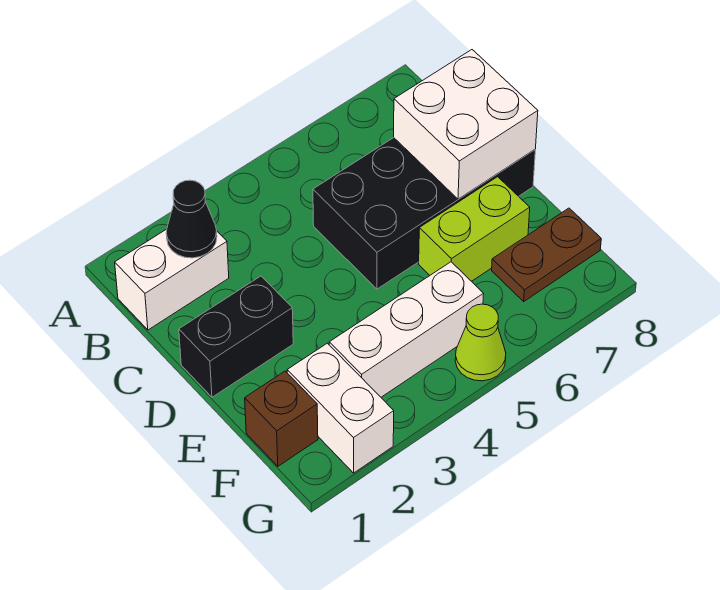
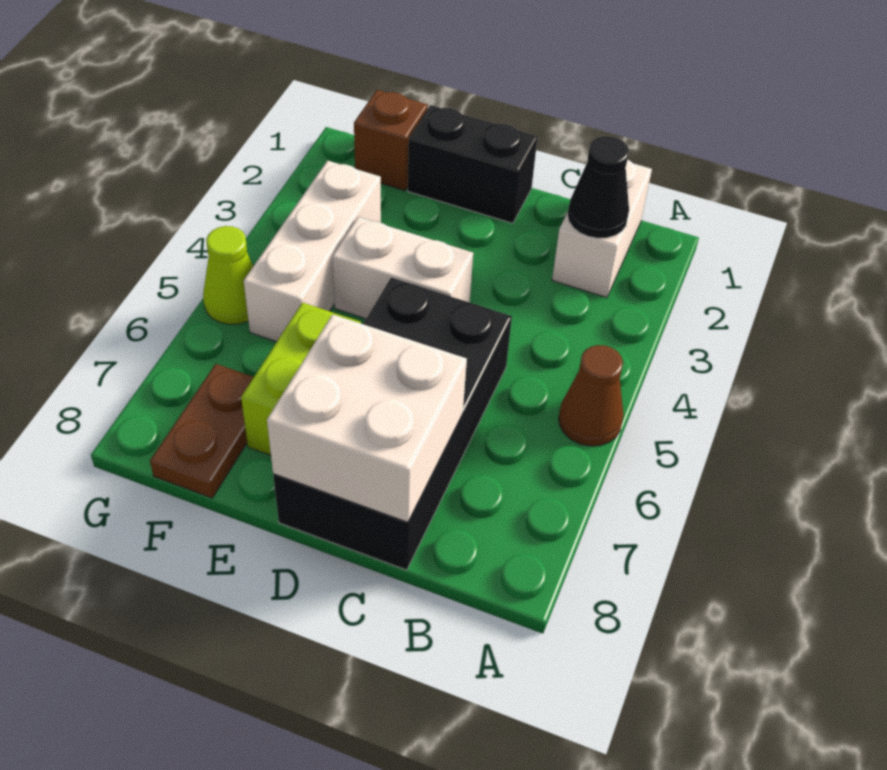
none -> brown 1x1 cone [559,345,623,446]
black 1x2 brick [179,276,293,397] -> black 1x2 brick turned to [408,105,538,223]
white 1x2 brick [287,343,394,473] -> white 1x2 brick moved to [332,217,473,319]

